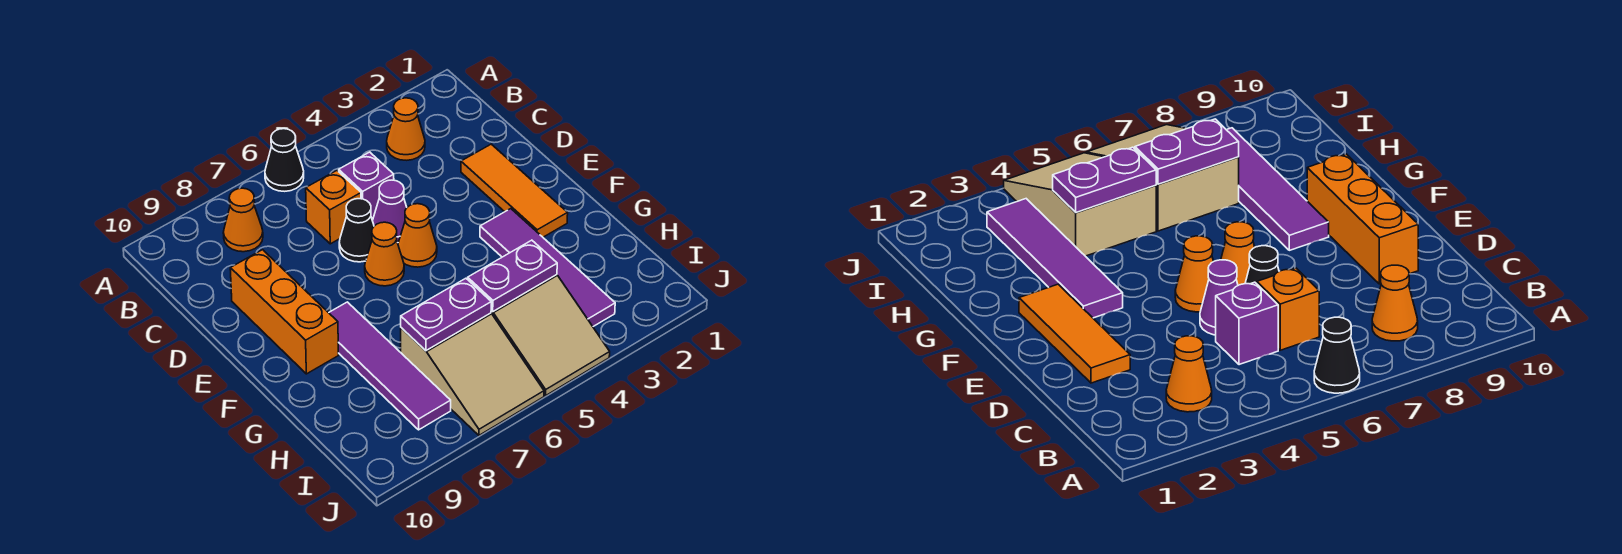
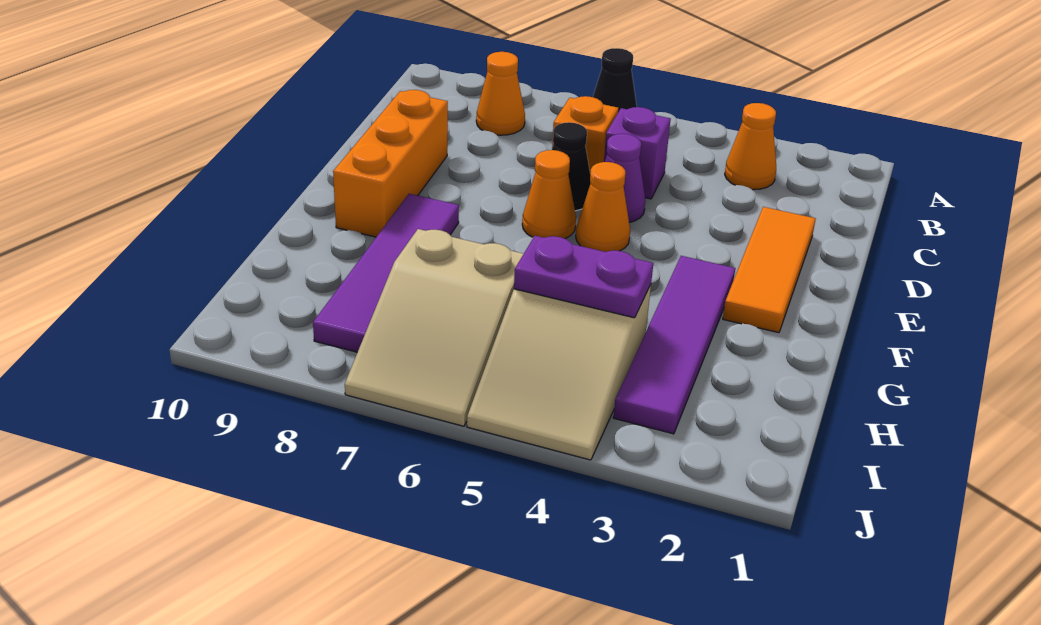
purple 1x2 plate [401,278,491,351] -> none

